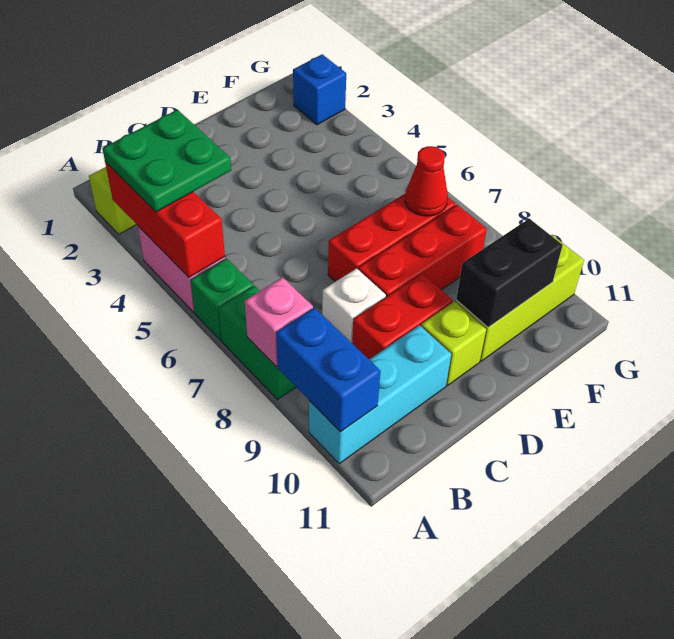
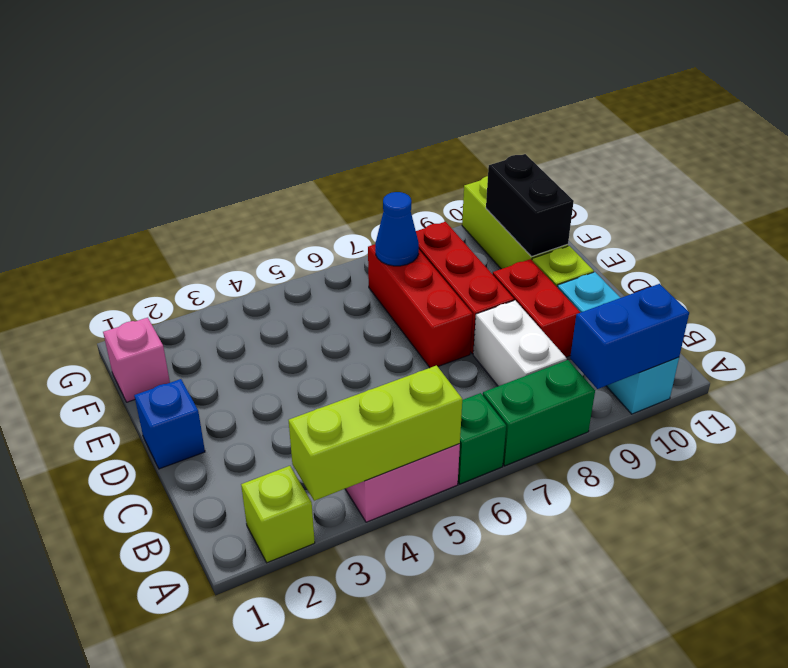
red 1x3 brick [105,162,225,277] -> lime 1x3 brick [289,366,462,501]
green 2x2 plate [102,110,231,212] -> none
pink 1x1 brick [245,277,313,366] -> pink 1x1 brick moved to [103,318,170,402]
white 1x1 brick [322,268,386,343] -> white 1x2 brick [473,300,567,386]
red 1x1 cone [405,146,448,216] -> blue 1x1 cone [375,192,419,266]
blue 1x1 brick [293,54,346,125] -> blue 1x1 brick moved to [134,379,205,469]

